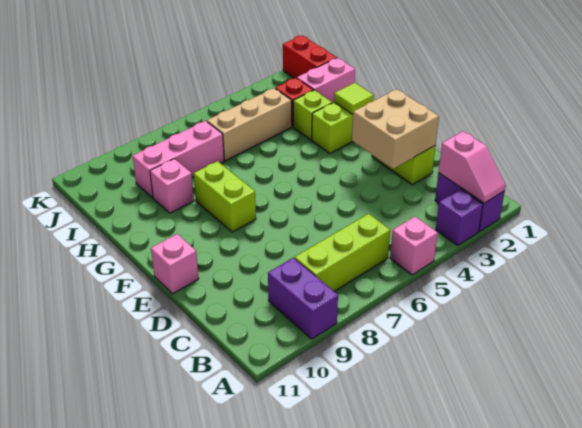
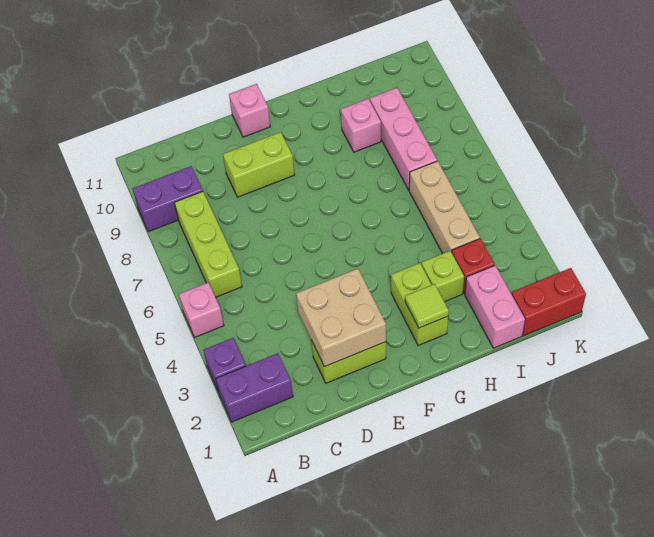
pink 1x2 slope [439,131,506,203] -> none
lime 1x2 brick [194,161,256,232] -> lime 1x2 brick moved to [223,132,294,197]

